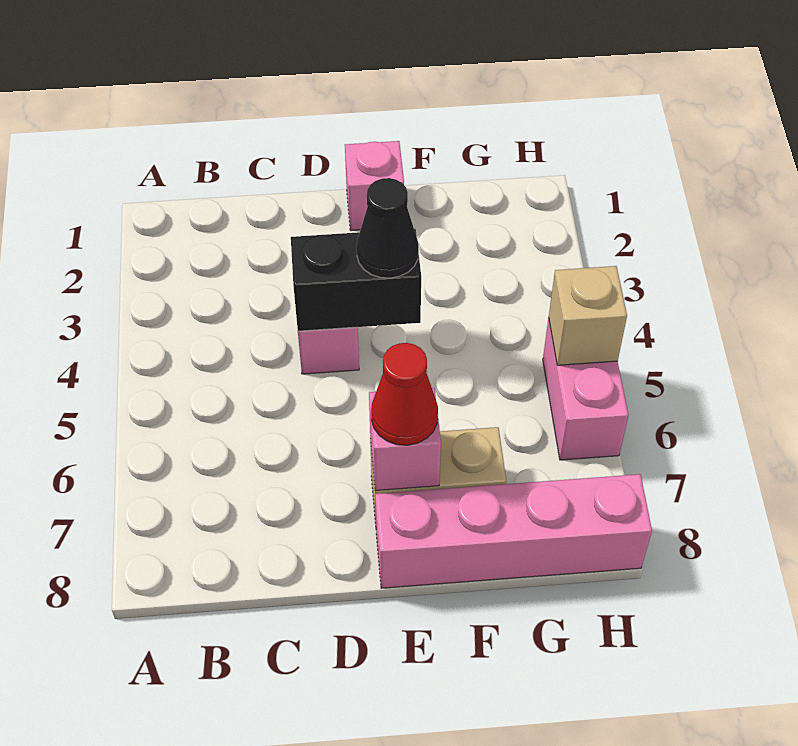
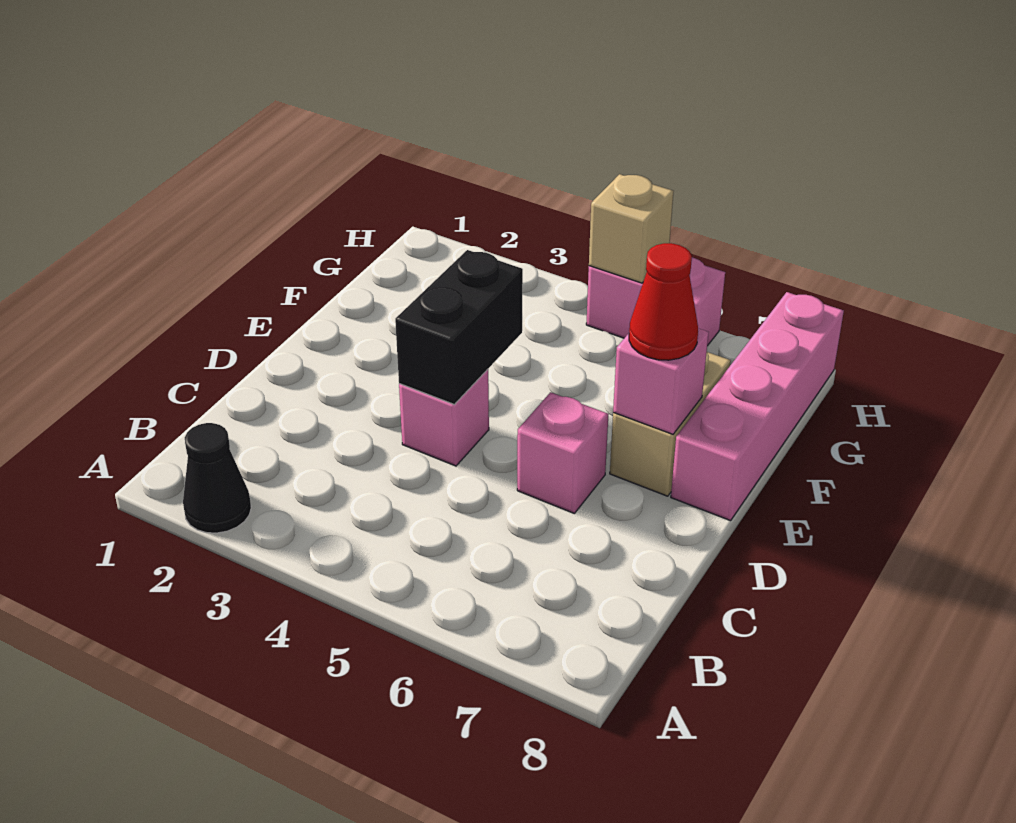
pink 1x1 brick [345,141,404,231] -> pink 1x1 brick moved to [517,392,609,514]
black 1x1 cone [357,178,419,278] -> black 1x1 cone moved to [183,423,251,533]

